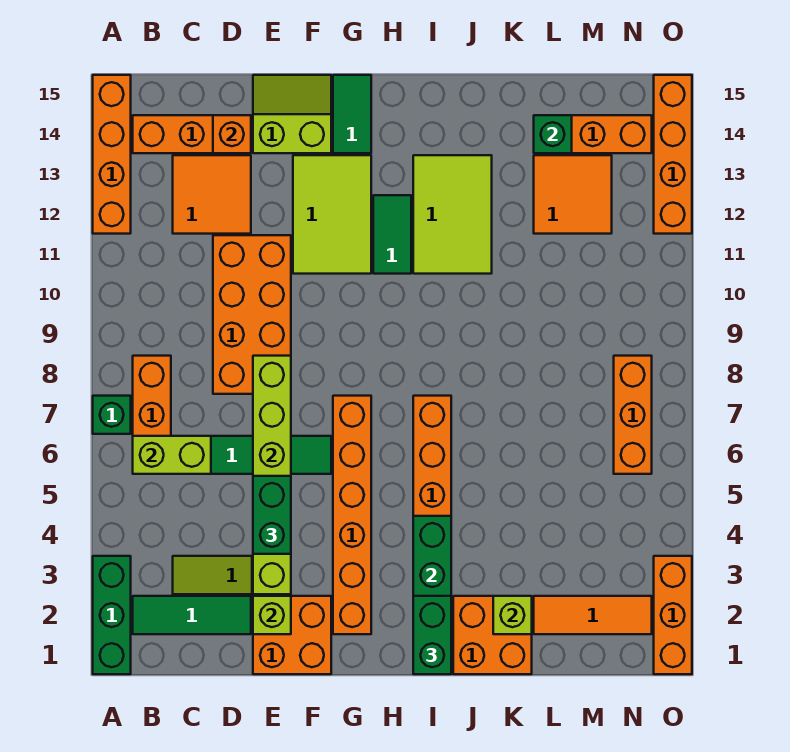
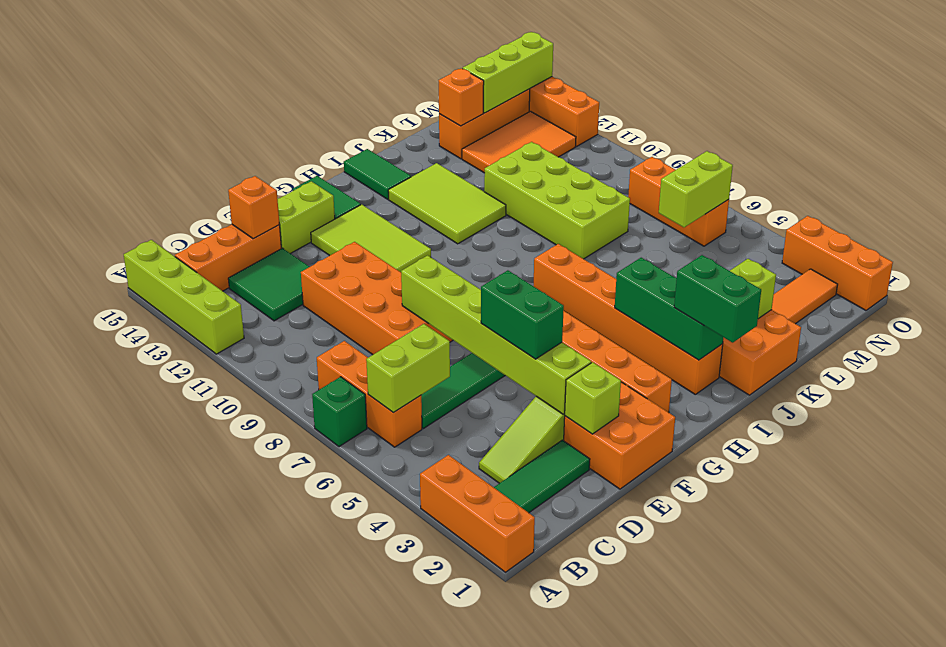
green 1x3 brick [93,556,131,674] -> orange 1x3 brick [420,455,535,572]
orange 1x4 brick [93,75,131,234] -> lime 1x4 brick [124,240,244,354]
orange 2x2 tile [173,155,251,234] -> green 2x2 tile [228,248,309,321]
green 1x2 tile [373,195,411,274] -> green 1x2 tile moved to [344,149,411,199]
none -> lime 2x4 brick [484,142,630,259]
orange 2x2 tile [534,155,612,234] -> orange 2x3 tile [462,111,576,173]
green 1x1 brick [534,115,572,153] -> orange 1x1 brick [439,68,484,126]
none -> lime 1x2 brick [659,151,733,227]
none -> lime 1x3 brick [463,32,553,113]

